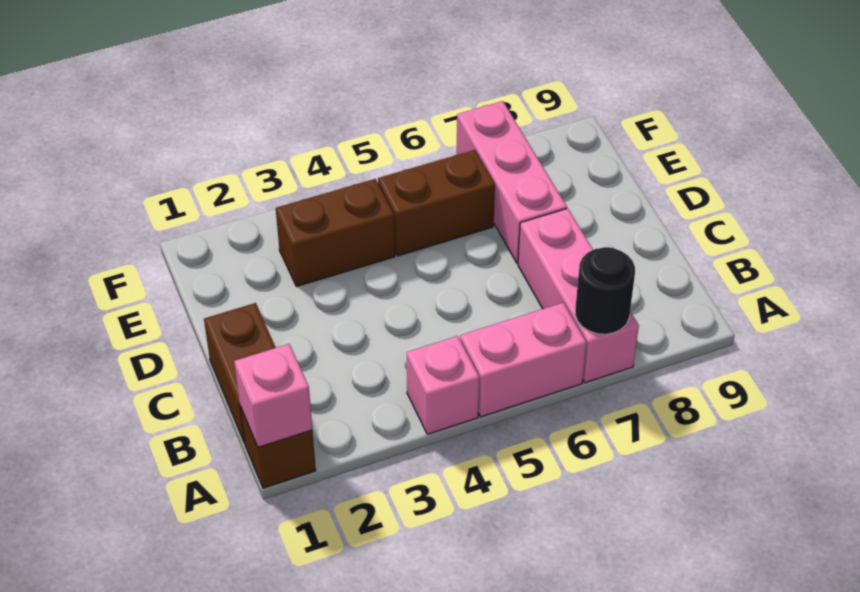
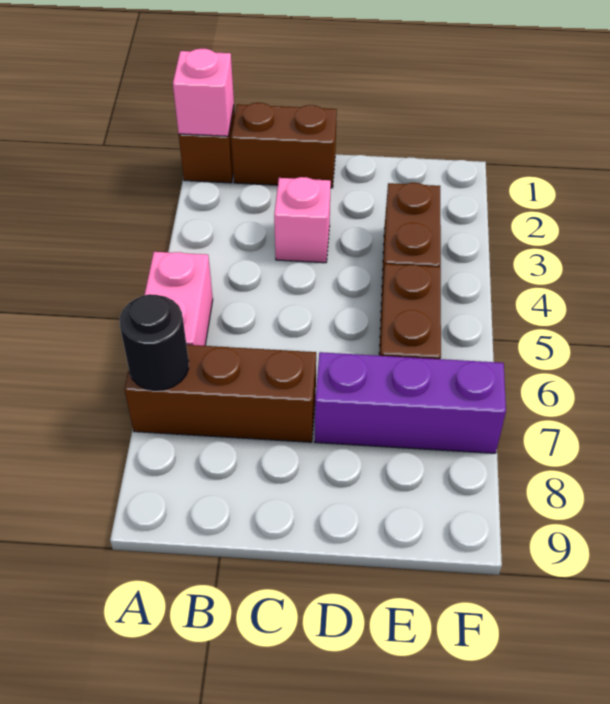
pink 1x1 brick [407,336,479,434] -> pink 1x1 brick moved to [274,177,331,263]
pink 1x3 brick [518,208,639,383] -> brown 1x3 brick [125,345,316,442]
pink 1x3 brick [457,101,567,263] -> purple 1x3 brick [315,352,506,453]

